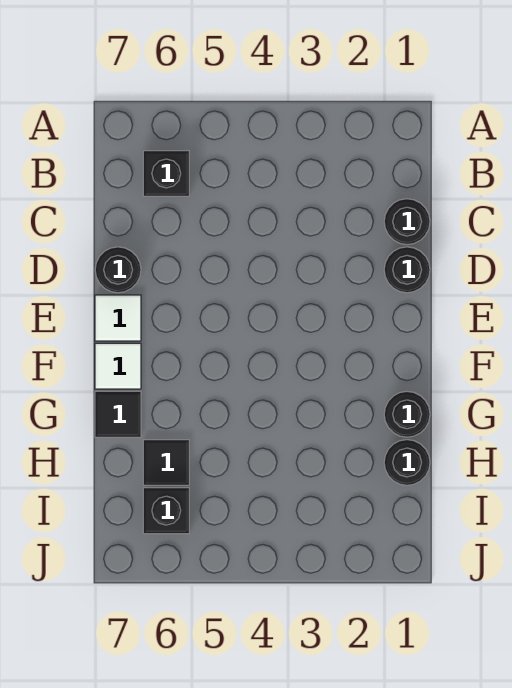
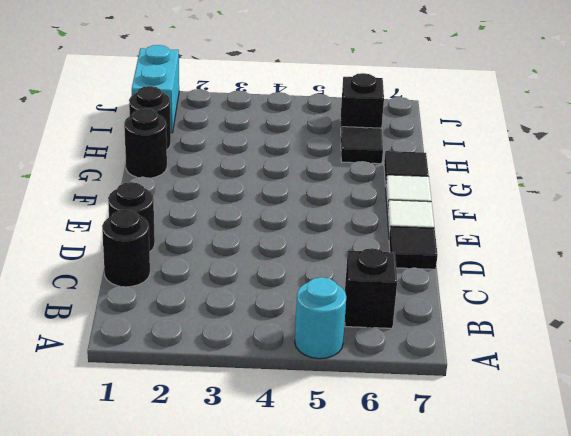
none -> cyan 1x1 round brick [295,277,346,359]
black 1x1 round brick [95,247,141,293] -> black 1x1 tile [389,226,438,269]
none -> cyan 1x2 brick [132,45,179,133]

